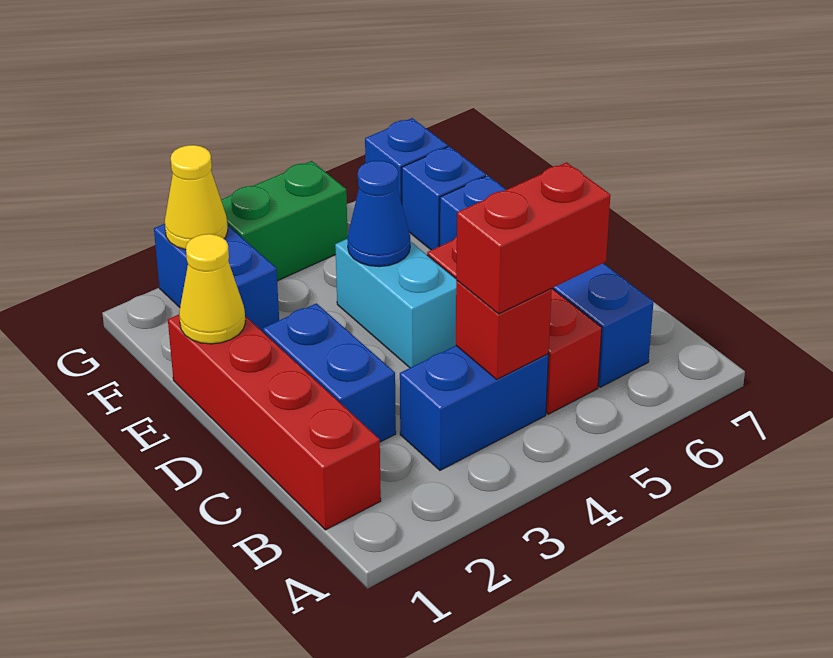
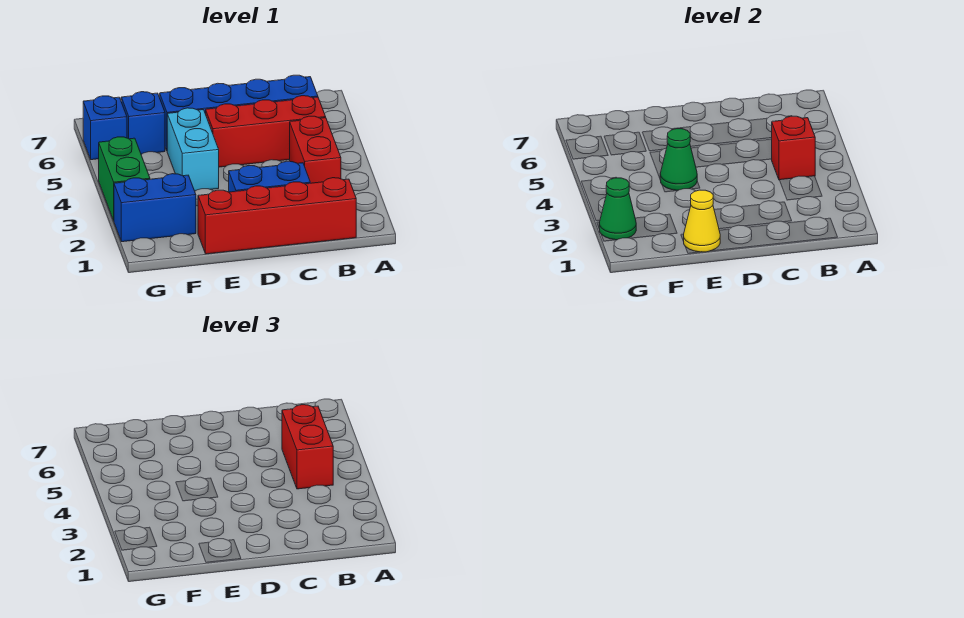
blue 1x2 brick [400,346,549,470] -> red 1x2 brick [290,116,341,183]
cyan 1x2 brick [335,239,457,368] -> cyan 1x2 brick turned to [167,108,219,191]
blue 1x1 cone [347,160,410,267] -> green 1x1 cone [660,129,697,190]
yellow 1x1 cone [165,145,228,250] -> green 1x1 cone [599,178,636,240]

